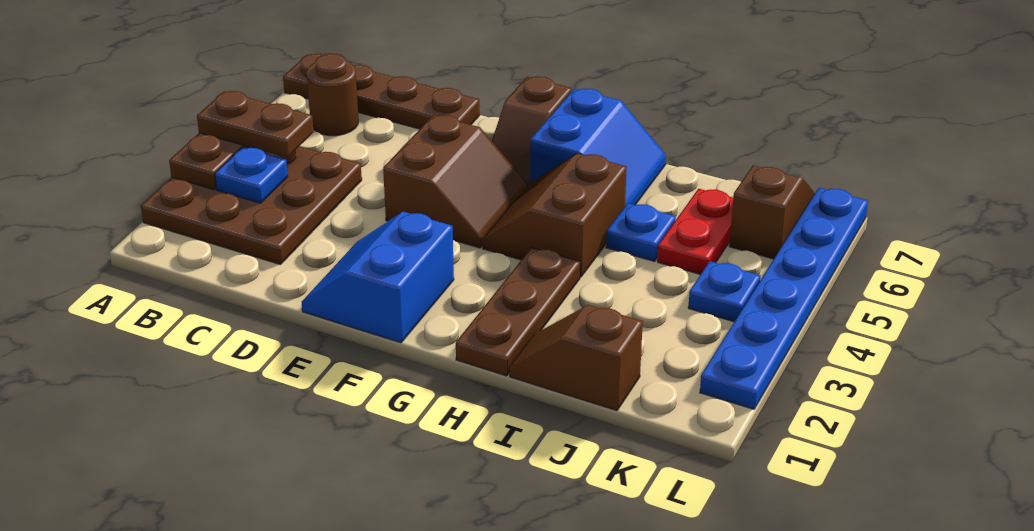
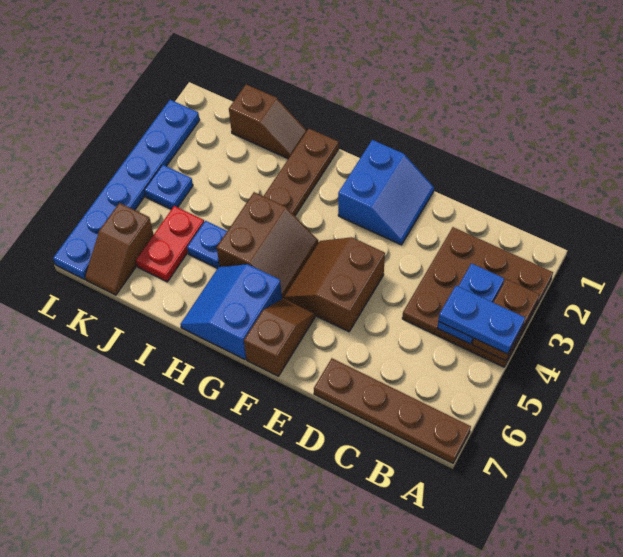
brown 1x2 plate [197,91,314,158] -> blue 1x2 plate [438,286,525,354]
blue 1x1 plate [215,147,288,203] -> blue 1x2 plate [437,263,504,344]
brown 1x1 round brick [307,54,358,136] -> none

